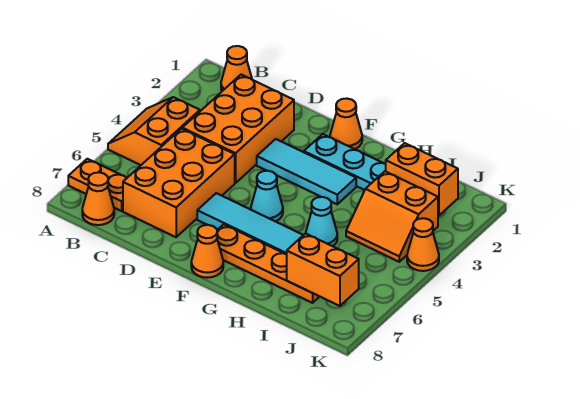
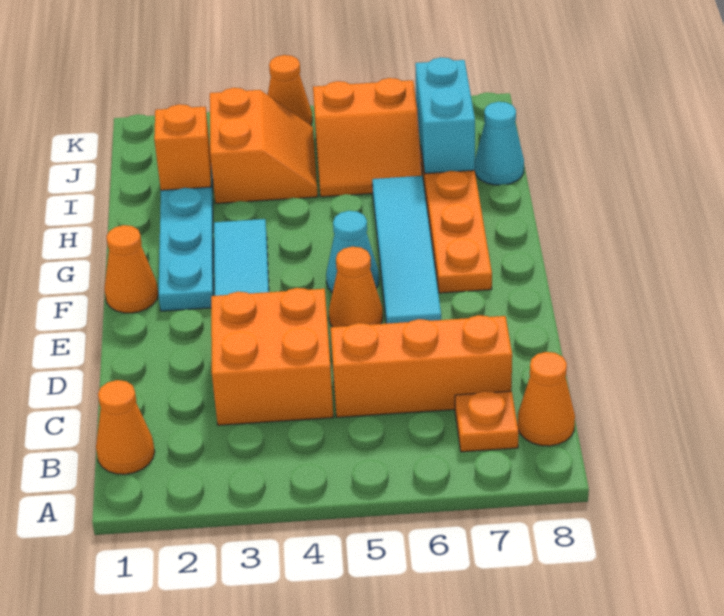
orange 2x2 slope [108,97,200,165] -> orange 2x2 slope moved to [313,78,422,197]
orange 1x2 plate [68,159,127,211] -> orange 1x1 plate [455,391,519,452]
orange 2x3 brick [182,75,294,183] -> orange 2x2 brick [211,288,333,425]
orange 2x3 brick [123,129,235,237] -> orange 1x3 brick [331,315,512,417]
orange 1x1 cone [191,225,223,278] -> orange 1x1 cone moved to [329,247,383,327]
cyan 1x1 cone [306,197,337,246] -> cyan 1x1 cone moved to [475,102,524,185]
orange 1x2 brick [386,143,458,216] -> orange 1x1 brick [154,104,211,190]
orange 1x2 brick [287,233,359,306] -> cyan 1x2 brick [415,57,475,173]

